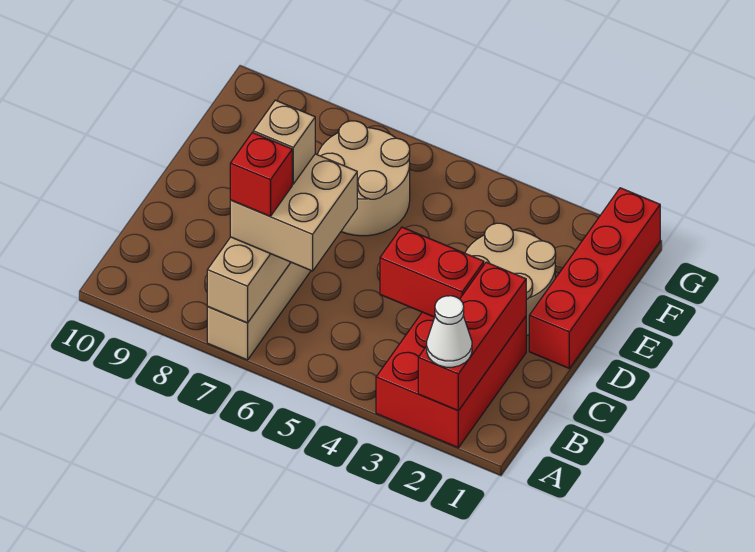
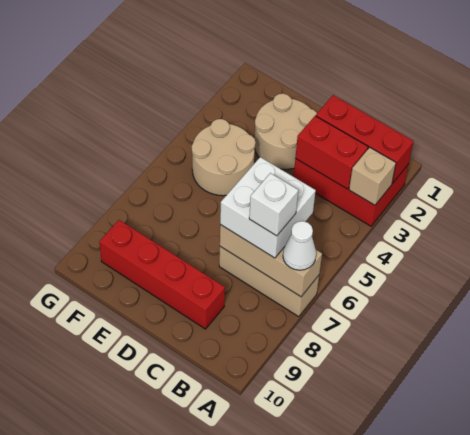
white 1x1 cone [427,296,472,367] -> white 1x1 cone moved to [283,221,316,270]
tan 2x2 brick [230,154,357,271] -> white 2x2 brick [220,157,316,258]
red 1x1 brick [230,132,292,216] -> white 1x1 brick [249,173,298,236]
red 1x2 brick [380,227,484,317] -> red 1x2 brick turned to [295,116,368,189]
tan 1x1 brick [253,100,315,184] -> tan 1x1 brick moved to [349,147,396,205]
red 1x4 brick [529,188,660,368] -> red 1x4 brick moved to [99,220,225,329]
tan 2x2 round brick [317,121,410,236] -> tan 2x2 round brick moved to [192,119,256,196]

